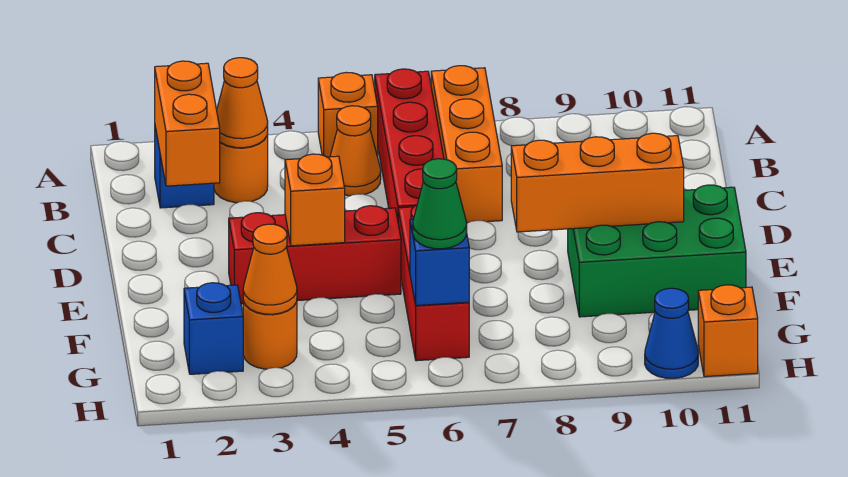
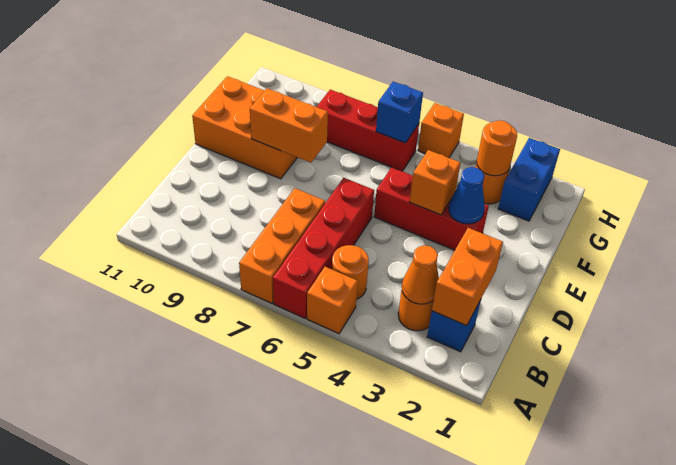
orange 1x1 cone [330,106,381,196] -> orange 1x1 round brick [332,245,369,300]
red 1x3 brick [398,205,469,361] -> red 1x3 brick turned to [317,90,419,171]
orange 1x3 brick [511,133,684,232] -> orange 1x2 brick [250,88,328,163]
green 2x3 brick [568,185,746,317] -> orange 2x3 brick [192,76,297,179]
blue 1x1 brick [184,283,243,374] -> blue 1x2 brick [498,138,560,221]
orange 1x1 cone [243,224,297,314] -> orange 1x1 round brick [477,120,517,176]
green 1x1 cone [413,159,467,249] -> none
blue 1x1 cone [645,288,698,378] -> blue 1x1 cone moved to [449,167,485,224]
orange 1x1 brick [698,285,758,377] -> orange 1x1 brick moved to [418,103,464,158]

